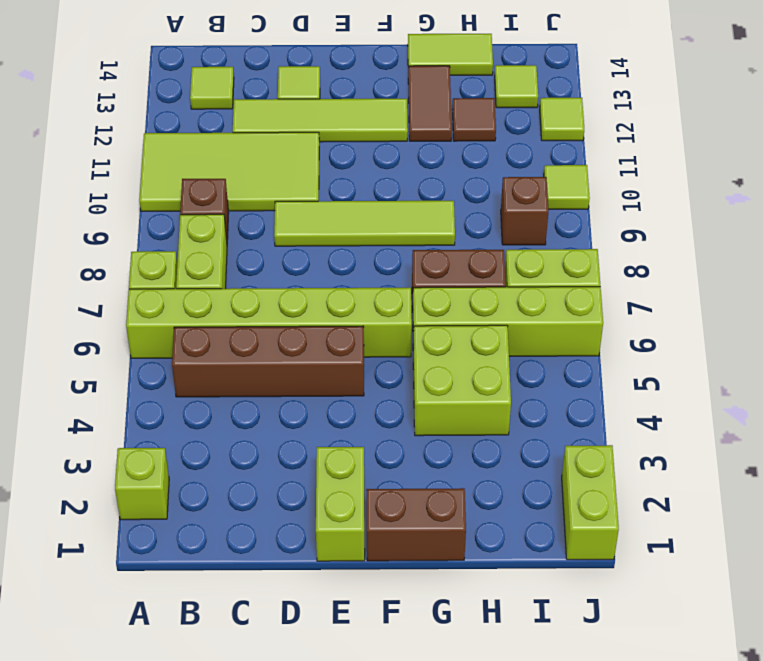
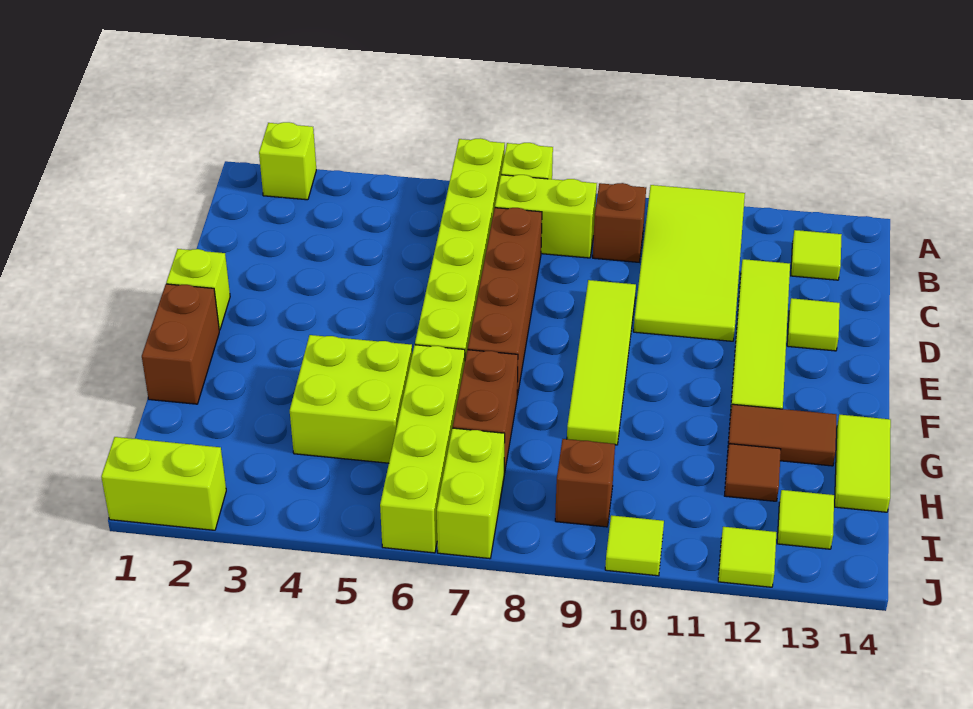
brown 1x4 brick [172,326,364,397] -> brown 1x4 brick moved to [468,208,542,396]
lime 1x2 brick [316,447,365,561] -> lime 1x1 brick [166,249,230,330]

